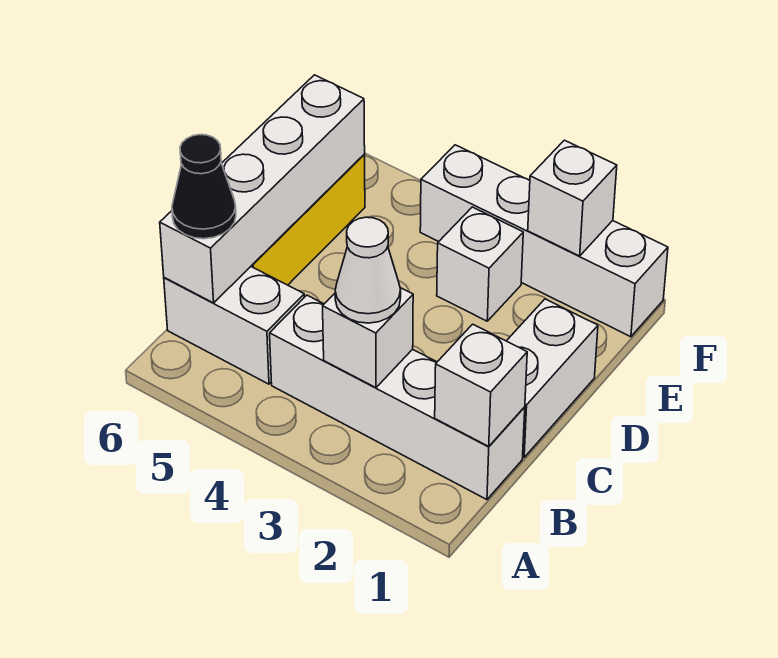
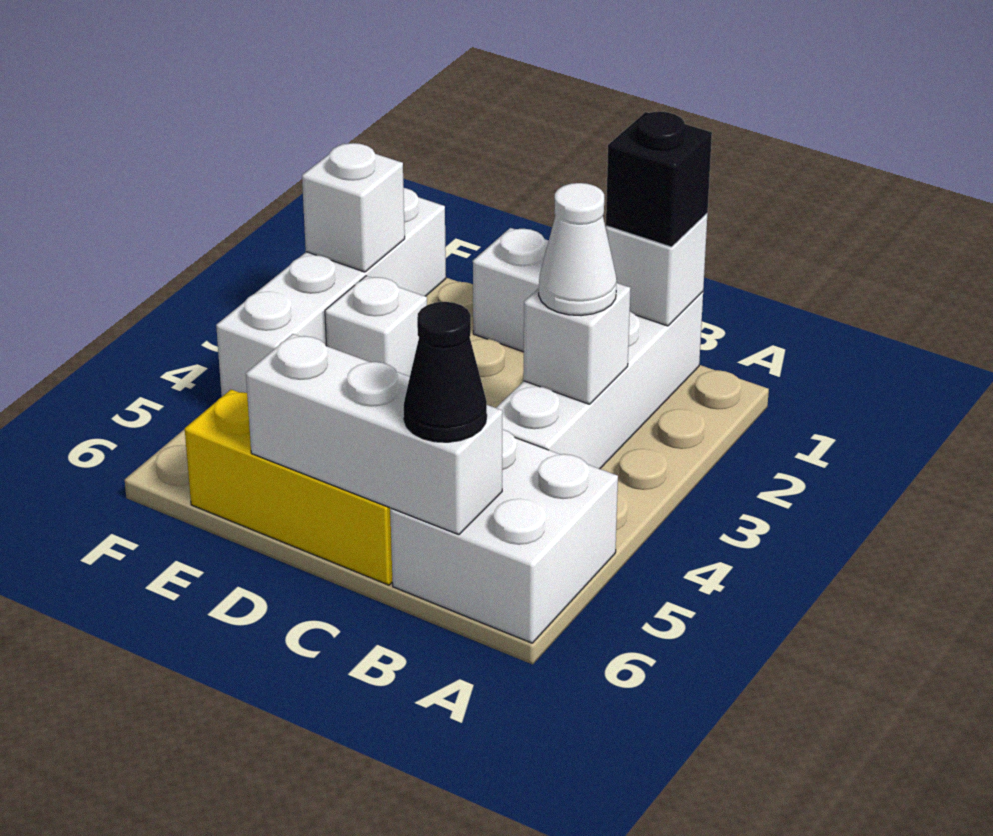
none -> black 1x1 brick [606,112,712,247]
white 1x2 brick [164,267,304,384] -> white 2x2 brick [390,429,618,643]
white 1x4 brick [160,75,365,303] -> white 1x3 brick [246,334,502,535]

